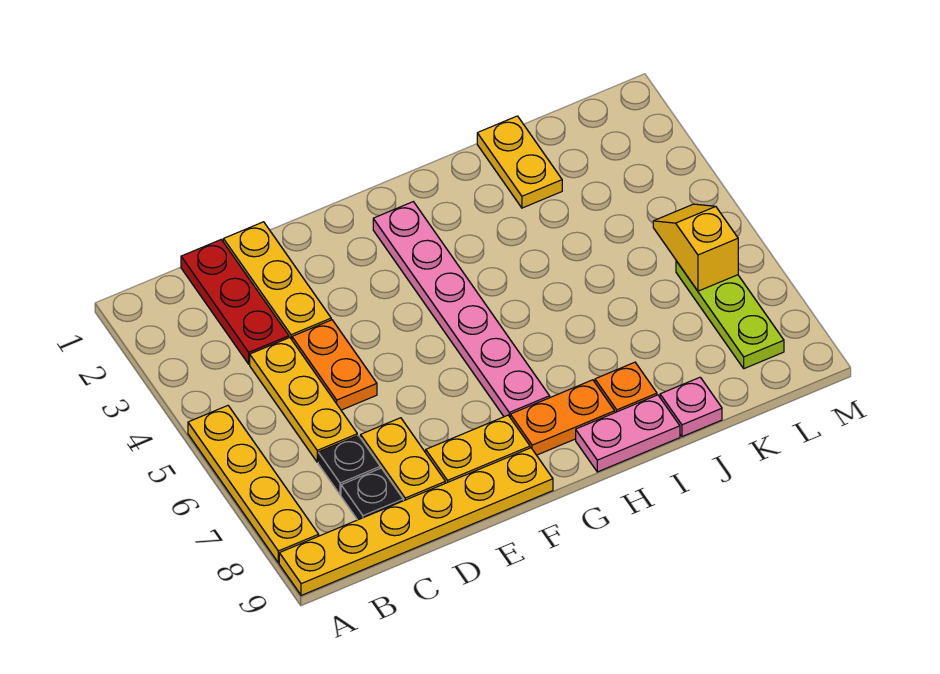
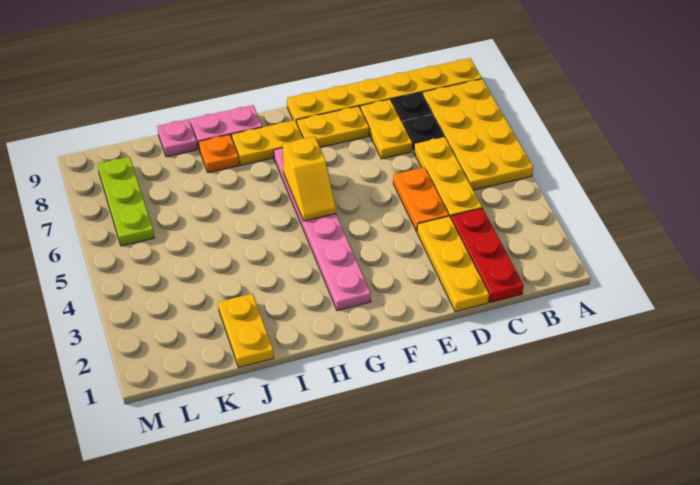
yellow 1x4 plate [188,406,319,563] -> yellow 2x4 plate [423,79,533,190]
orange 1x2 plate [510,380,615,455] -> yellow 1x2 plate [232,120,303,165]
yellow 1x2 slope [653,204,738,291] -> yellow 1x2 slope moved to [283,136,336,221]

